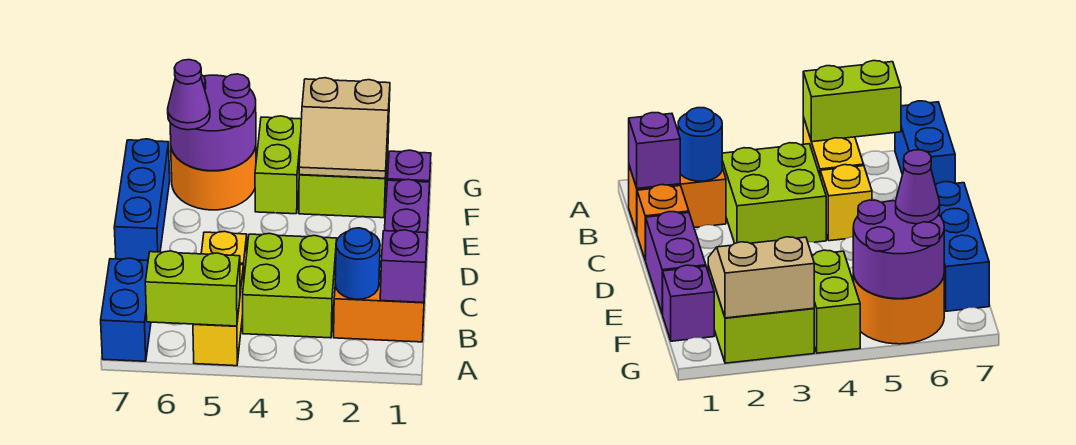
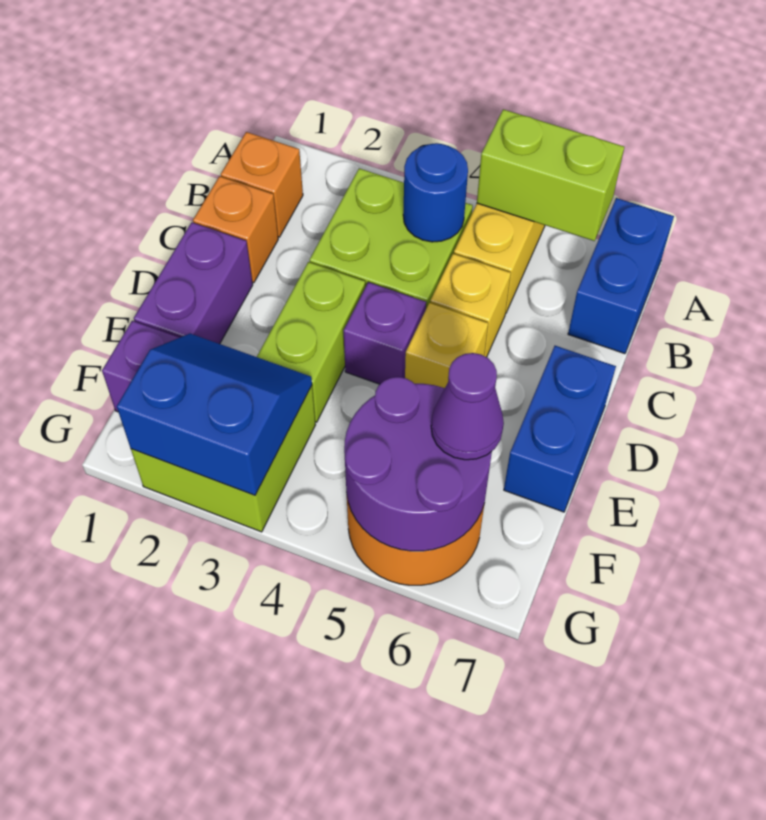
orange 1x2 brick [334,271,425,342] -> orange 1x1 brick [221,132,303,237]
purple 1x1 brick [380,230,427,303] -> purple 1x1 brick moved to [344,282,426,384]
blue 1x1 round brick [335,228,380,299] -> blue 1x1 round brick moved to [403,143,468,242]
none -> yellow 1x1 brick [405,303,488,388]
blue 1x3 brick [114,139,170,260] -> blue 1x2 brick [504,346,616,512]
tan 2x2 slope [299,78,390,178] -> blue 2x2 slope [117,334,312,495]
lime 1x2 brick [255,116,301,214] -> lime 1x2 brick moved to [257,262,365,422]

